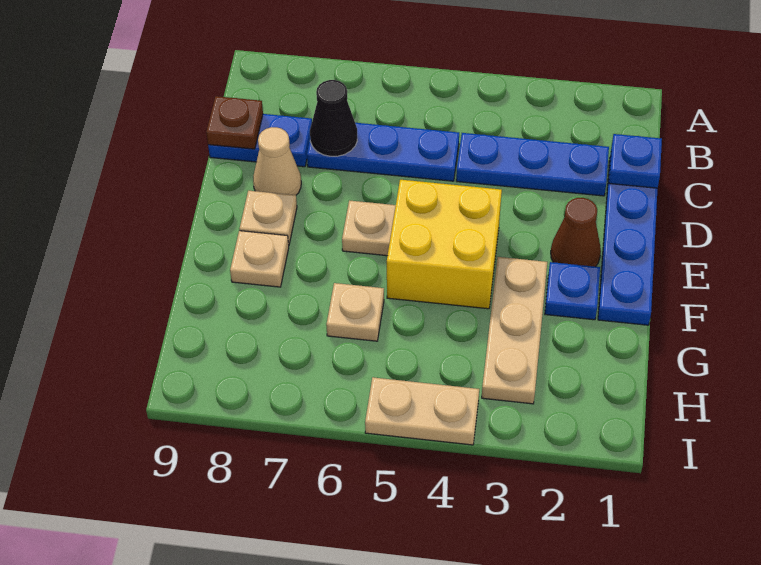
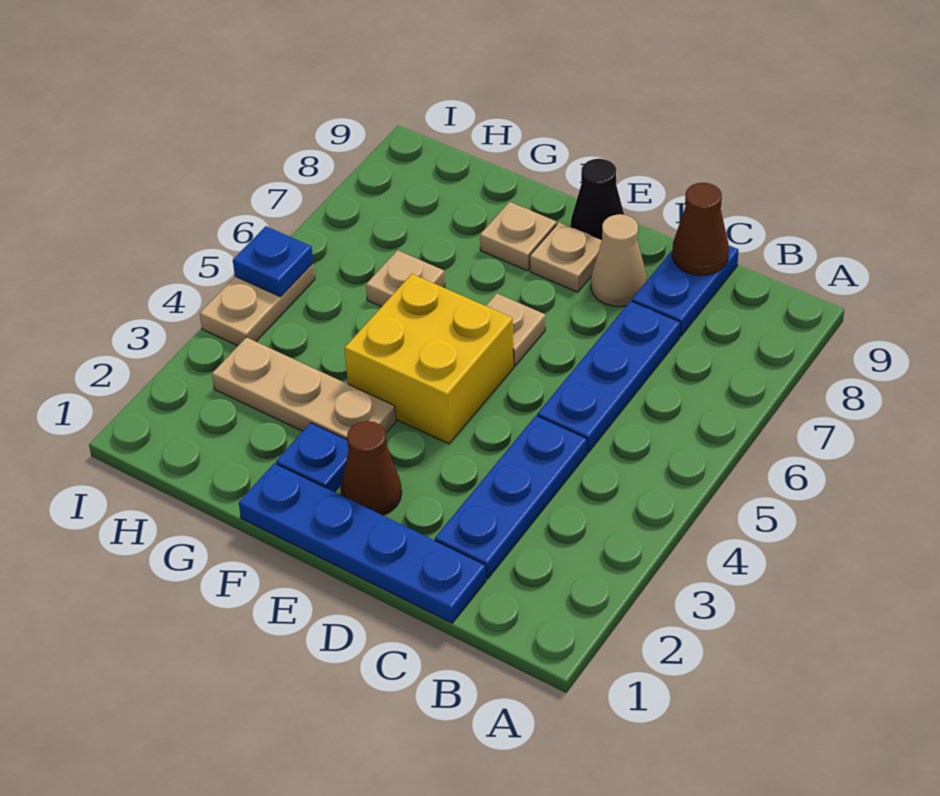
blue 1x1 plate [609,134,662,188] -> blue 1x1 plate moved to [233,226,313,297]
black 1x1 cone [310,80,357,156] -> black 1x1 cone moved to [571,159,624,240]
brown 1x1 plate [206,96,263,149] -> brown 1x1 cone [672,183,729,275]

